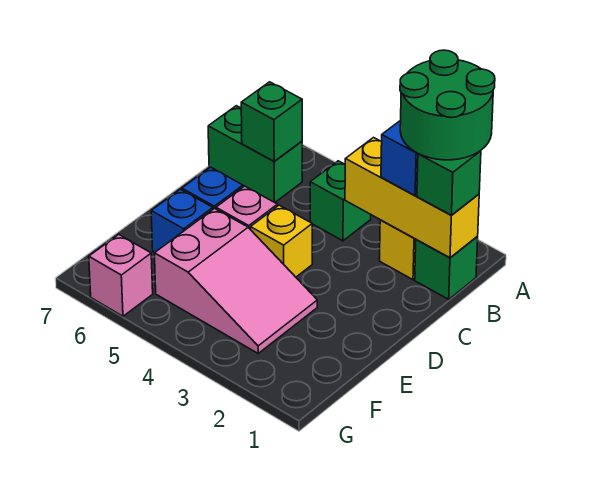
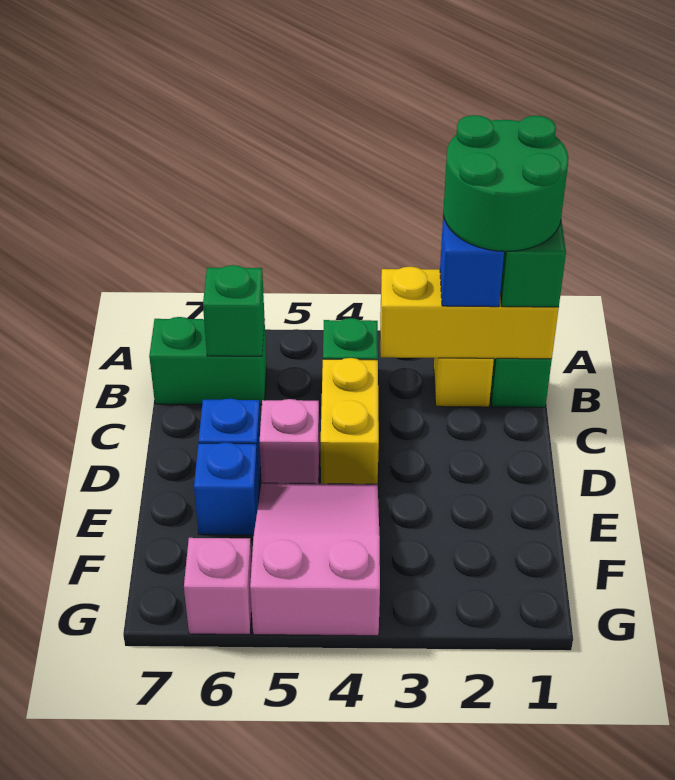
yellow 1x1 brick [250,205,312,277] -> yellow 1x2 brick [321,358,379,484]
pink 2x3 slope [154,208,317,353] -> pink 2x3 slope turned to [250,483,380,636]

